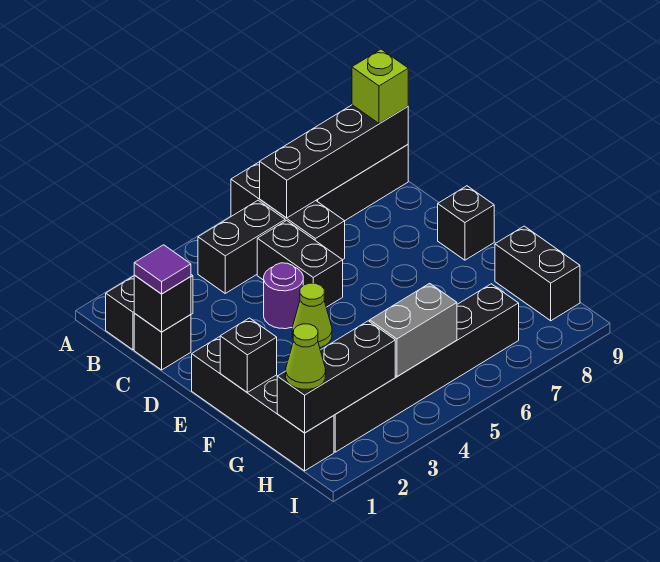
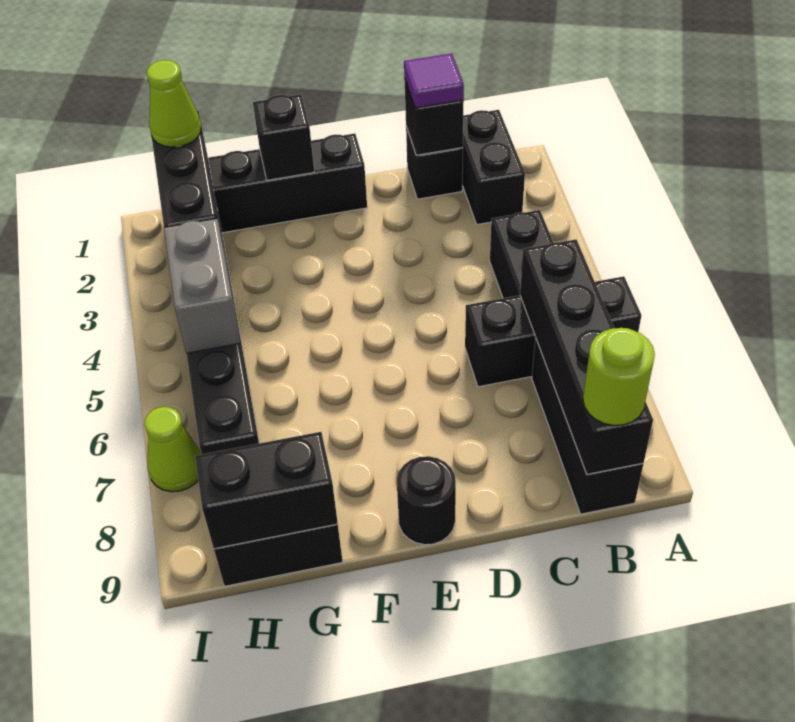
lime 1x1 brick [352,49,408,124] -> lime 1x1 round brick [583,328,655,426]
black 1x2 brick [257,220,343,307] -> black 1x2 brick moved to [195,432,338,549]
purple 1x1 round brick [264,263,303,329] -> none
lime 1x1 cone [292,283,332,348] -> lime 1x1 cone moved to [145,407,201,492]
black 1x1 brick [438,186,494,260] -> black 1x1 round brick [397,456,456,545]

